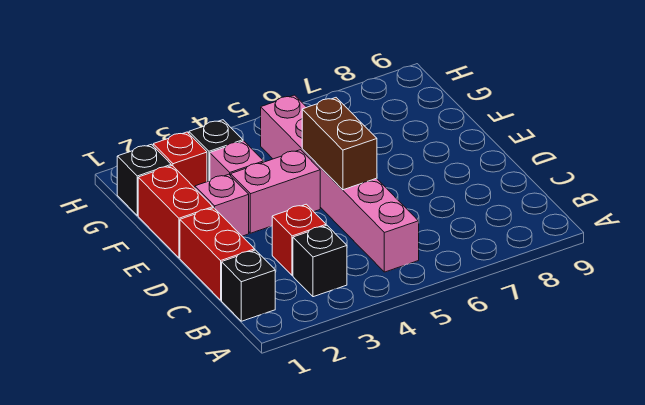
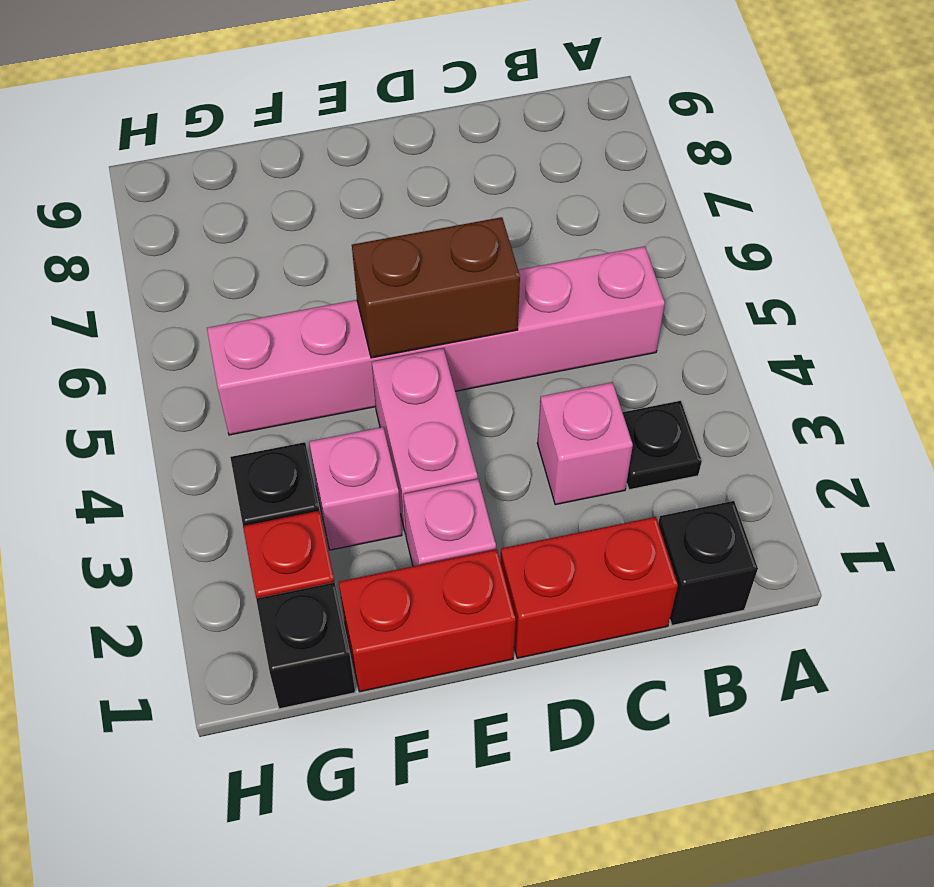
black 1x1 brick [293,226,347,297] -> black 1x1 plate [623,401,702,490]
red 1x1 brick [272,204,326,276] -> pink 1x1 brick [537,382,633,505]

